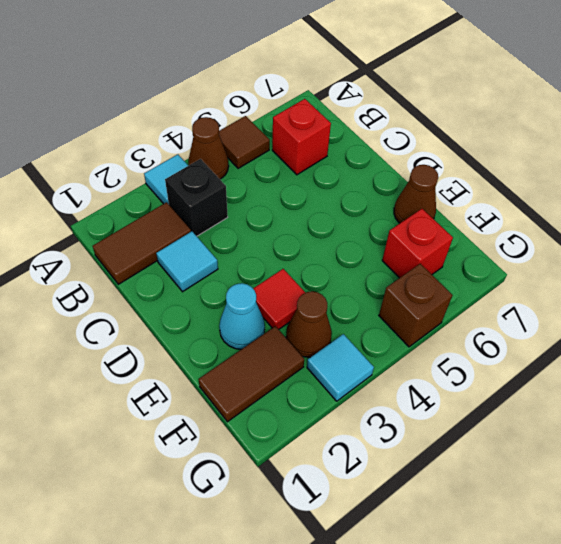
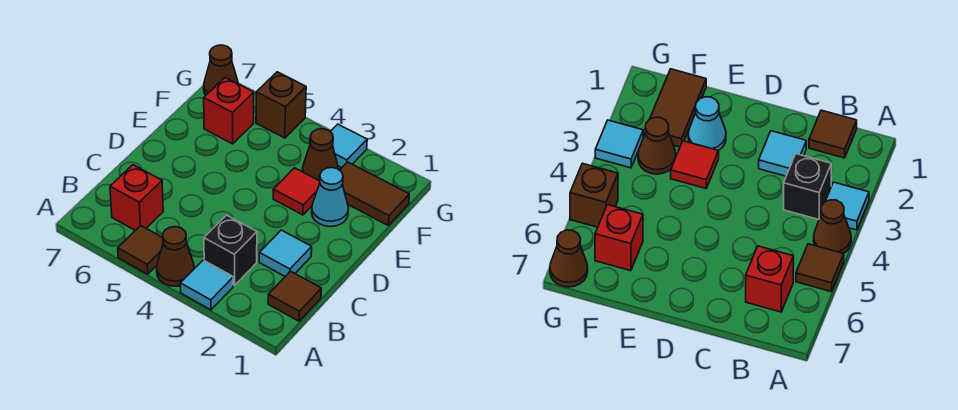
brown 1x2 tile [93,202,191,284] -> brown 1x1 tile [268,271,321,321]
brown 1x1 cone [394,165,438,223] -> brown 1x1 cone moved to [204,45,238,95]

